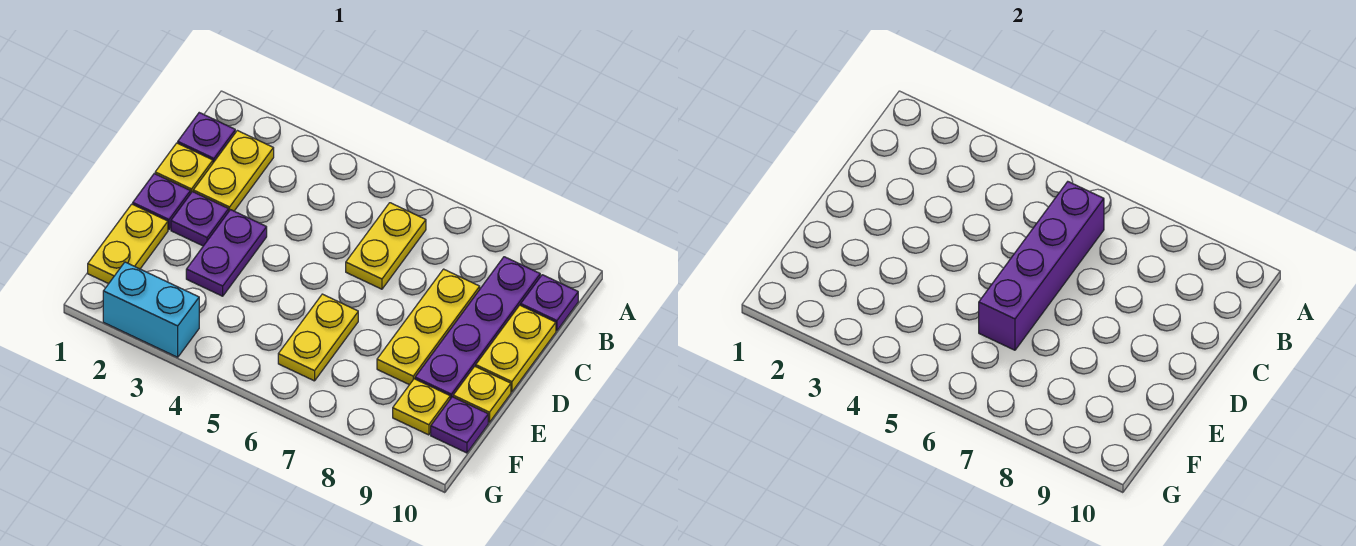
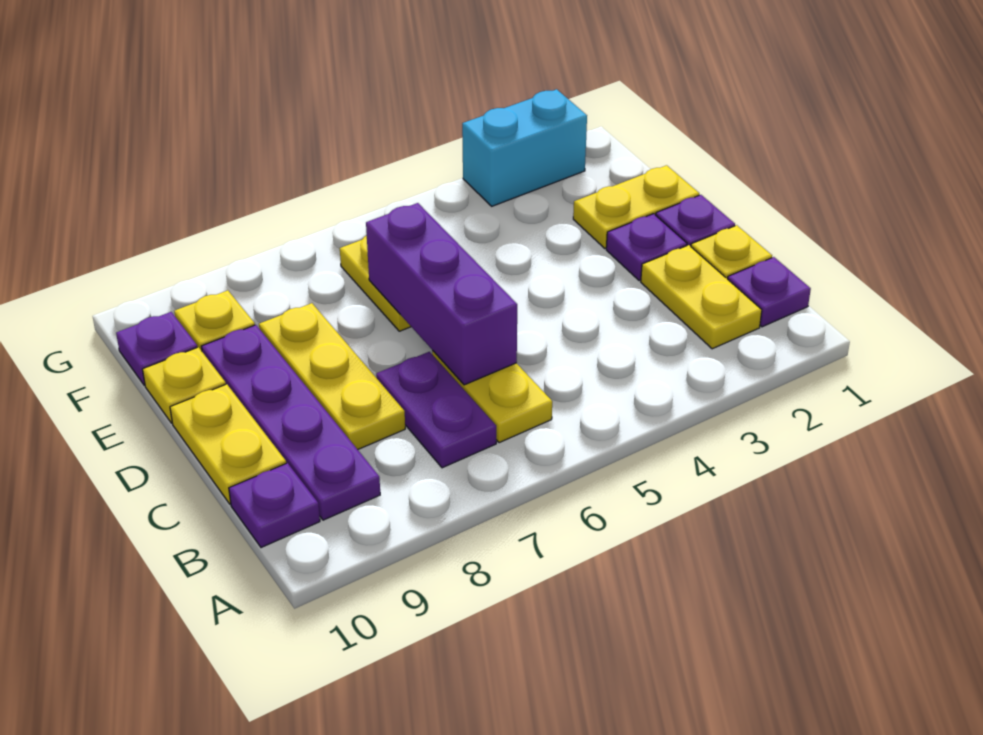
purple 1x4 brick [979,182,1104,350] -> purple 1x3 brick [366,203,517,385]
purple 1x2 plate [186,210,267,296] -> purple 1x2 plate moved to [376,352,496,468]
yellow 1x2 plate [88,204,168,284] -> yellow 1x2 plate turned to [573,165,699,248]

